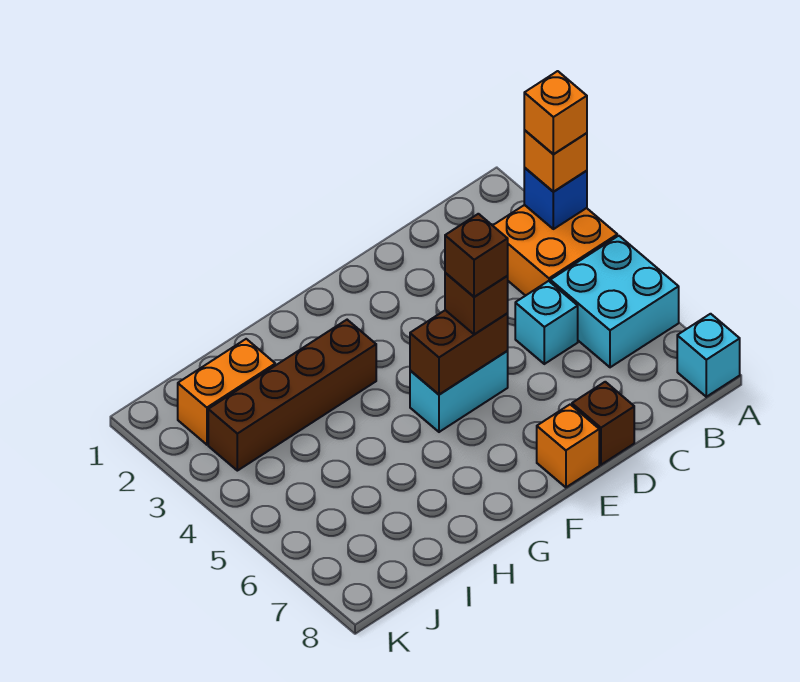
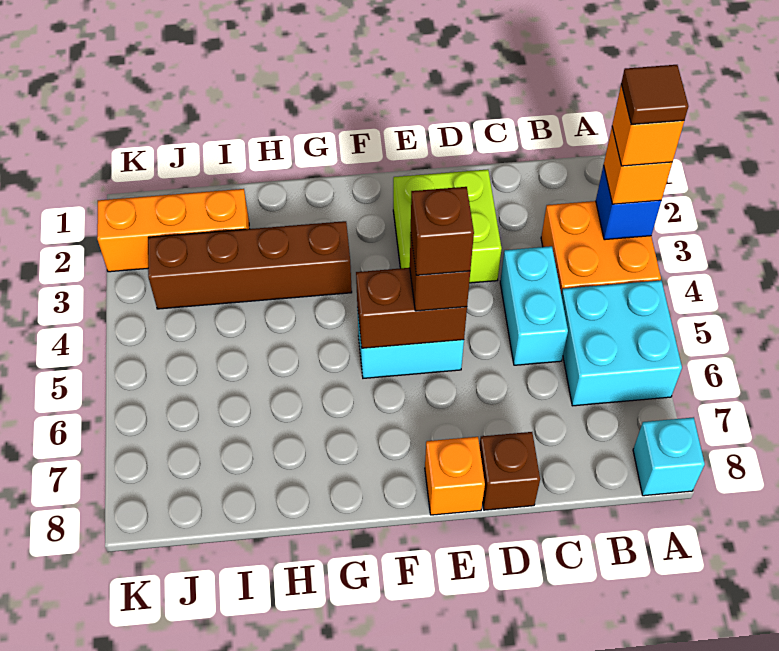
none -> brown 1x1 tile [621,65,688,125]
cyan 1x1 brick [515,281,578,364] -> cyan 1x2 brick [500,246,568,365]
none -> lime 2x2 brick [393,169,502,283]
orange 1x2 brick [178,339,275,445] -> orange 1x3 brick [97,189,249,272]

